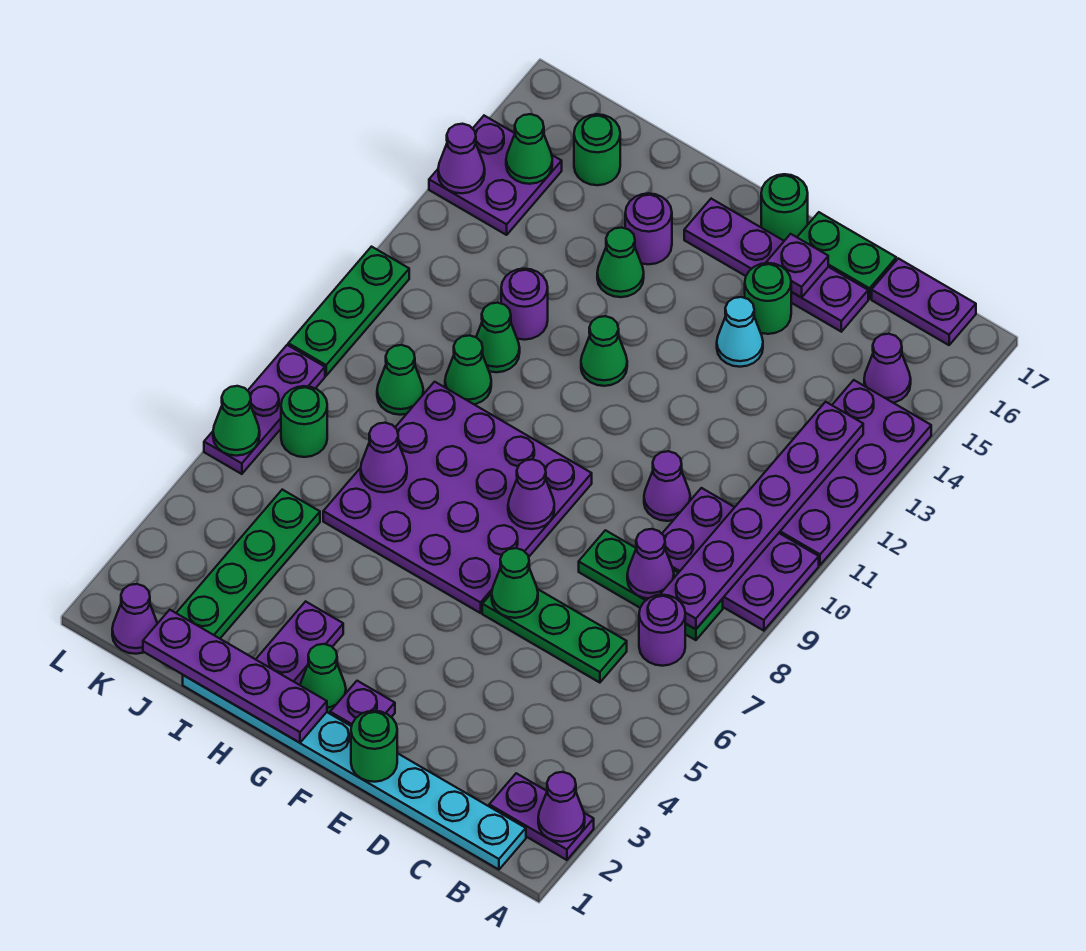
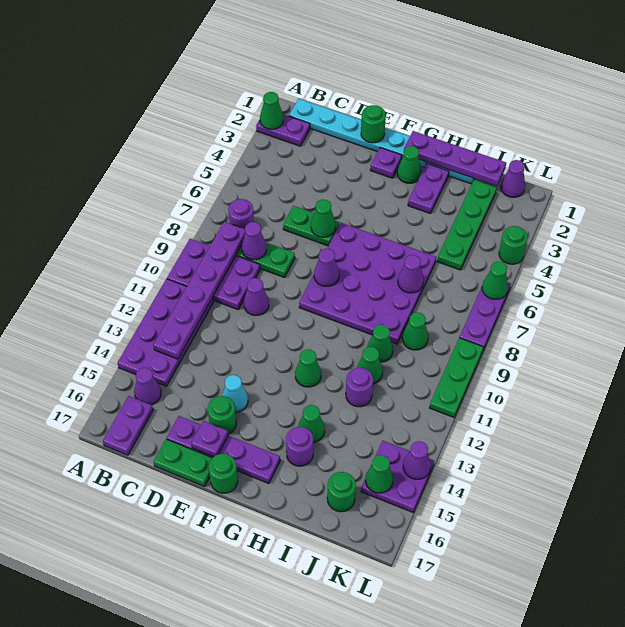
purple 1x1 cone [538,772,585,842] -> green 1x1 cone [260,92,283,129]
purple 1x2 plate [872,258,976,345] -> purple 1x2 plate turned to [103,396,153,455]
green 1x3 plate [482,589,627,683] -> green 1x2 plate [283,206,339,246]
green 1x1 round brick [281,386,327,457] -> green 1x1 round brick moved to [499,226,528,264]

